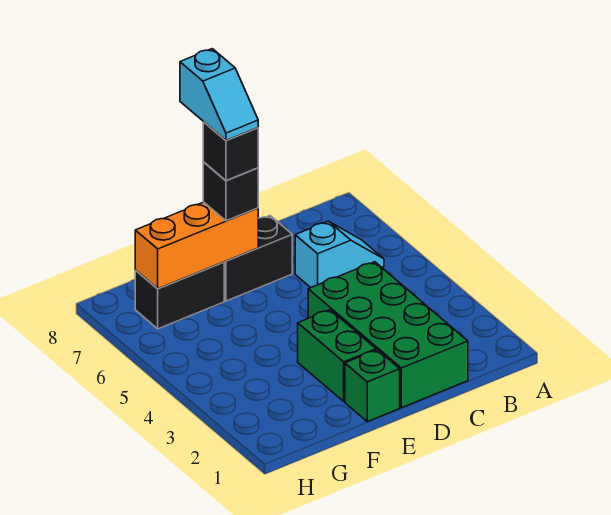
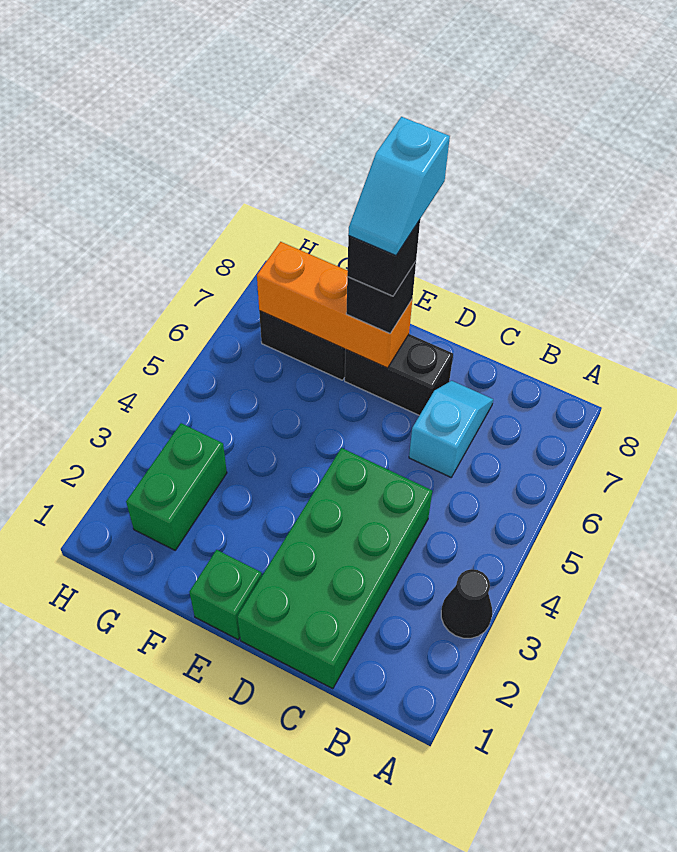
none -> black 1x1 cone [441,569,492,638]
cyan 1x2 slope [295,221,384,288] -> cyan 1x2 slope turned to [409,381,493,477]
green 1x2 brick [298,310,376,401] -> green 1x2 brick moved to [126,423,227,550]

